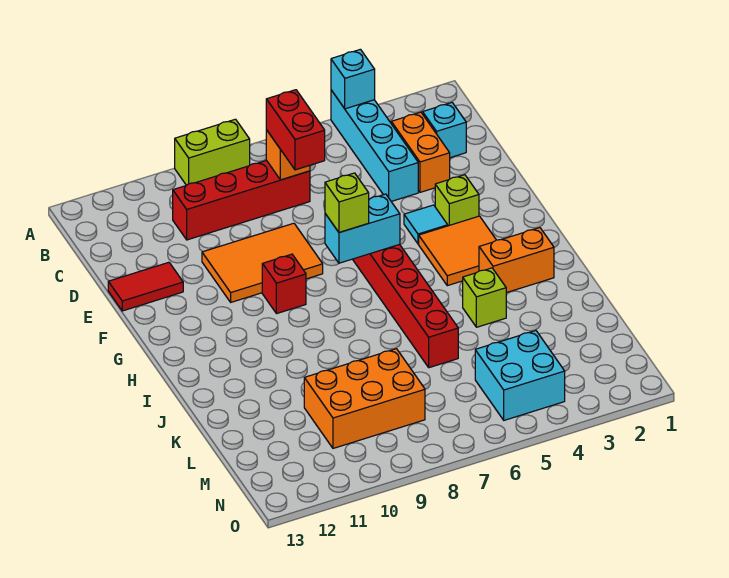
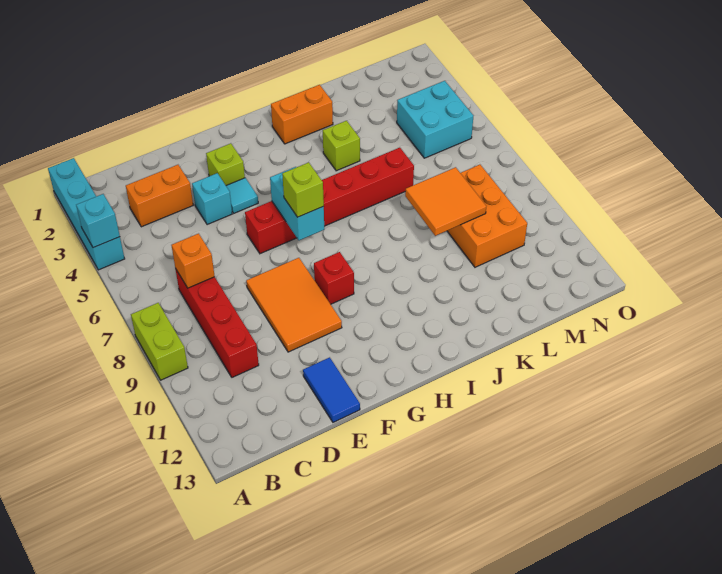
cyan 1x4 brick [331,90,418,201] -> cyan 1x4 brick turned to [48,158,125,270]
cyan 1x1 brick [423,103,466,158] -> cyan 1x1 brick moved to [192,173,232,225]
red 1x2 brick [266,90,325,170] -> none
red 1x2 tile [108,262,183,311] -> blue 1x2 tile [303,357,360,422]
orange 2x2 tile [419,216,496,286] -> orange 2x2 tile moved to [405,167,486,236]
orange 1x2 brick [479,228,554,293] -> orange 1x2 brick turned to [271,85,333,144]

